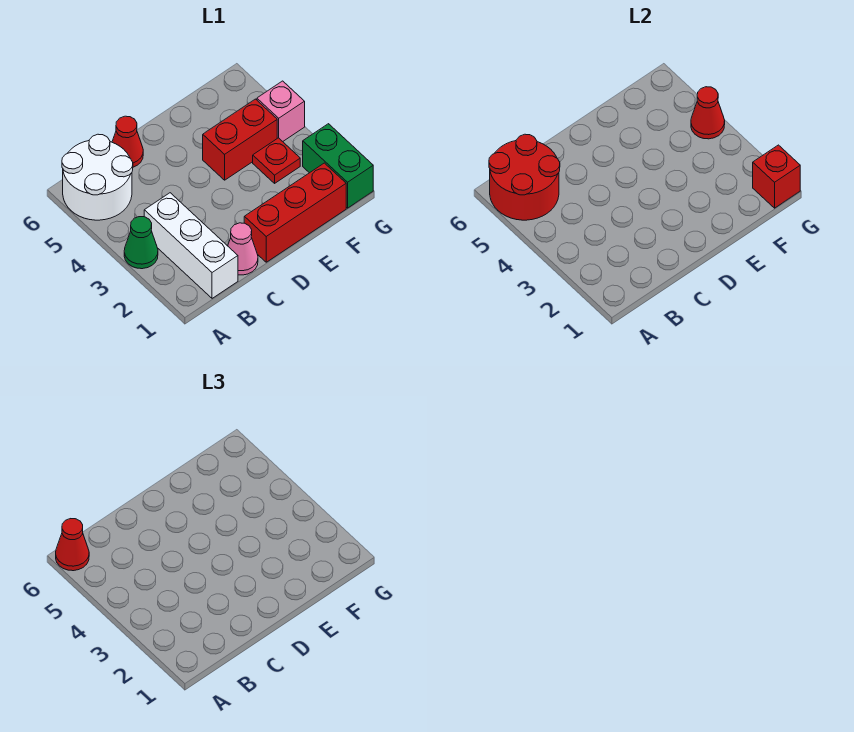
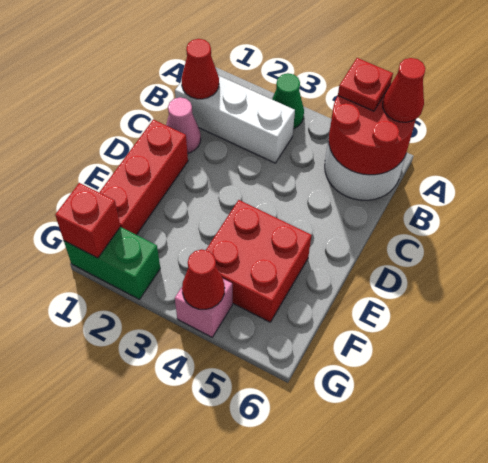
red 1x1 cone [112,116,143,167] -> red 1x1 cone moved to [182,39,219,99]
red 1x2 brick [203,99,277,180] -> red 2x2 brick [206,200,311,322]
red 1x1 plate [253,138,300,183] -> red 1x1 plate moved to [338,58,393,111]

